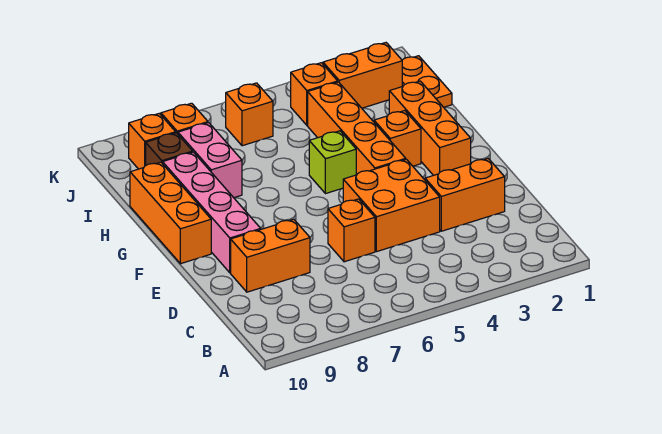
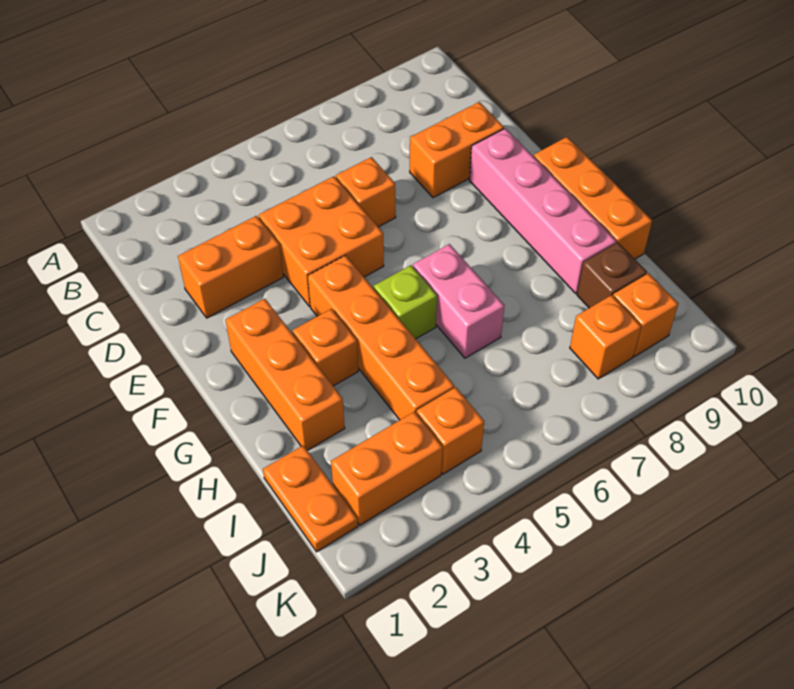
pink 1x2 brick [178,123,242,198] -> pink 1x2 brick moved to [413,244,505,358]
orange 1x1 brick [226,83,273,146] -> none

